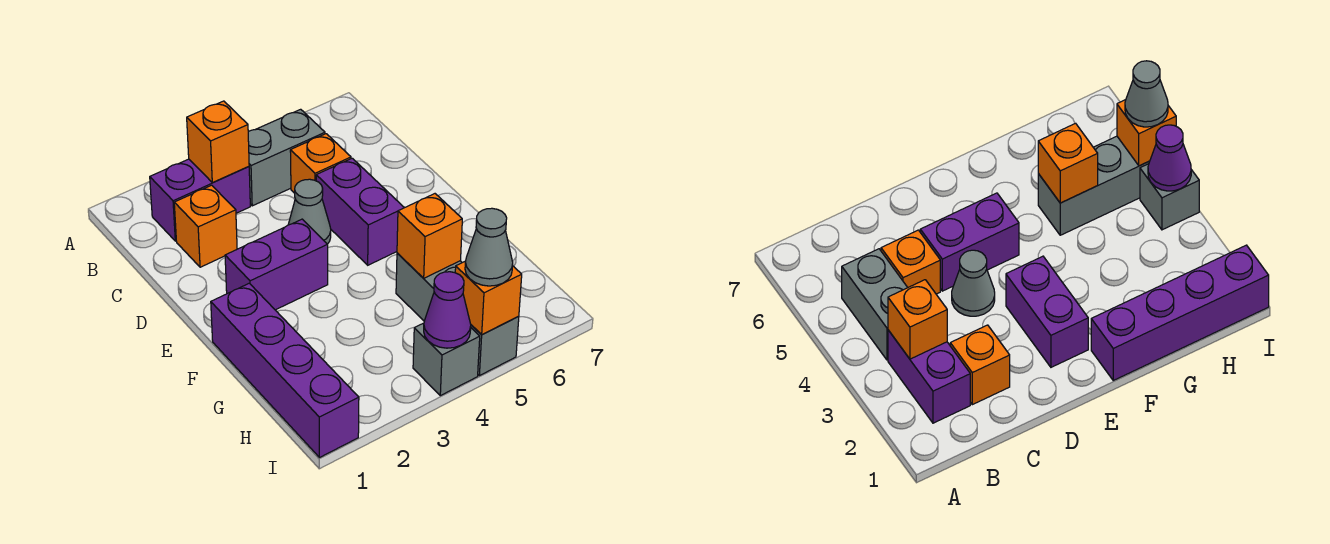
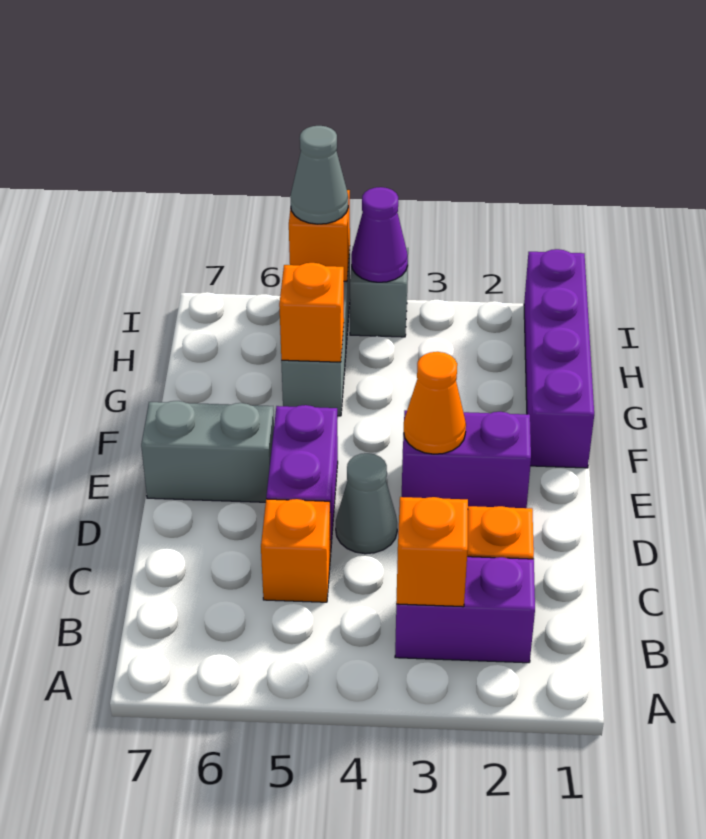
grey 1x2 brick [248,109,325,206] -> grey 1x2 brick moved to [141,401,274,502]
none -> orange 1x1 cone [404,352,466,454]

